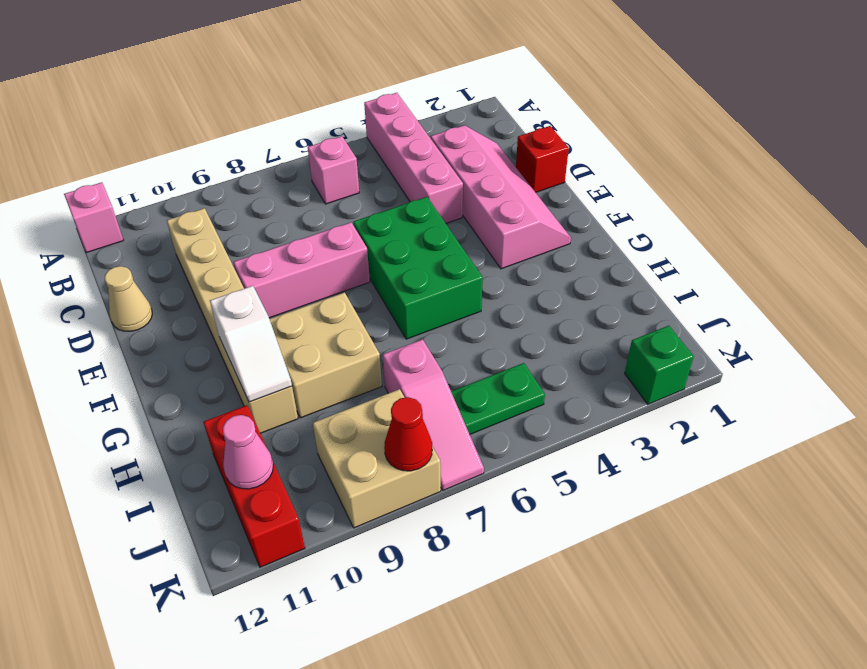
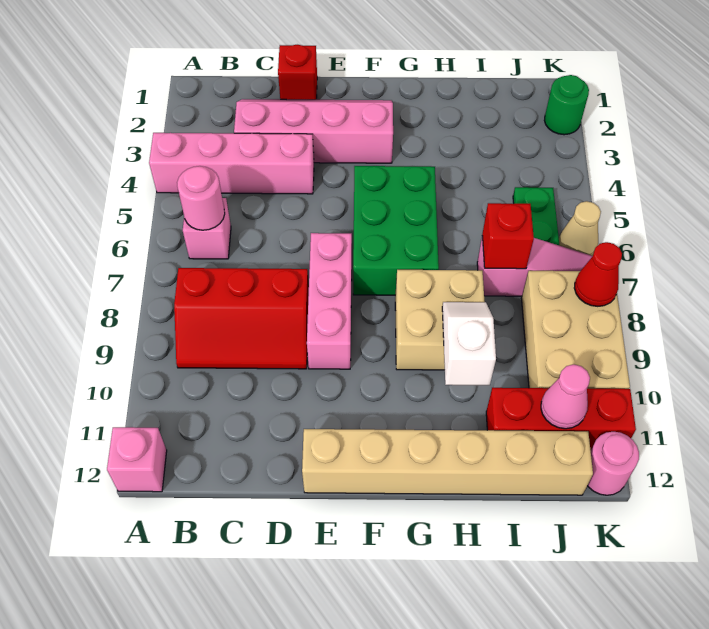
none -> pink 1x1 round brick [177,166,225,230]
none -> red 2x3 slope [174,268,309,369]
tan 1x6 brick [167,208,298,433] -> tan 1x6 brick moved to [302,429,593,495]
tan 1x1 cone [105,266,152,331] -> tan 1x1 cone moved to [559,201,601,256]
green 2x3 brick [353,197,483,339] -> green 2x3 brick turned to [353,166,439,295]
white 1x2 slope [210,286,292,402] -> white 1x2 slope turned to [442,302,496,385]
none -> red 1x1 brick [482,203,534,269]
tan 2x2 brick [313,389,441,528] -> tan 2x3 brick [522,271,630,389]
green 1x1 brick [625,326,694,404] -> green 1x1 round brick [544,75,589,135]
none -> pink 1x1 round brick [587,432,639,495]

